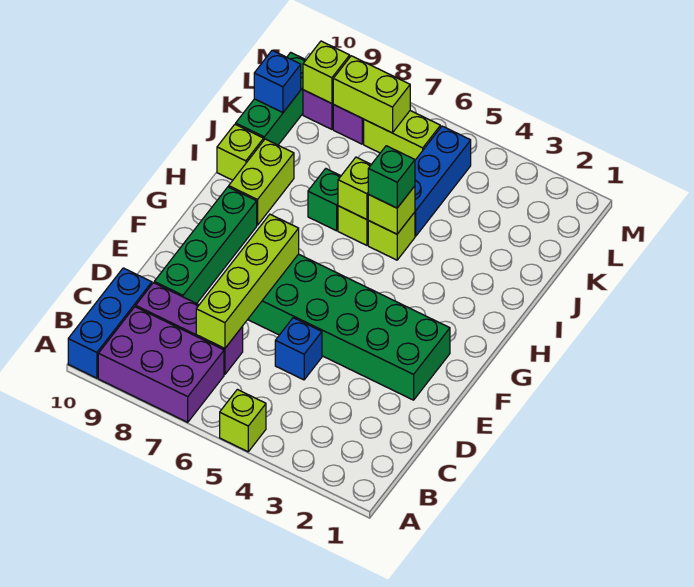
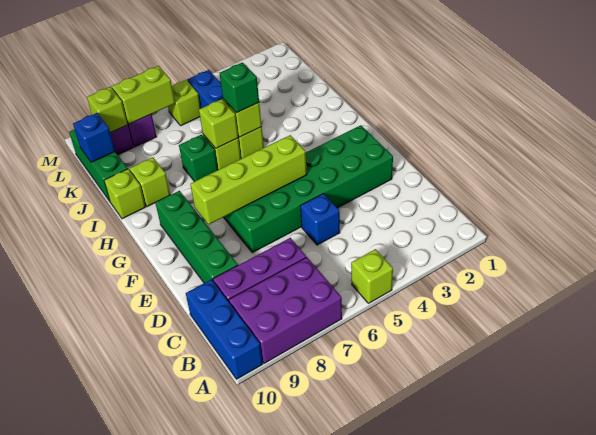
lime 1x4 brick [196,214,299,348] -> lime 1x4 brick turned to [190,135,307,225]
lime 1x2 brick [229,139,294,225] -> lime 1x1 brick [129,157,170,207]
lime 1x2 brick [364,111,440,160] -> lime 1x1 brick [168,80,201,126]

